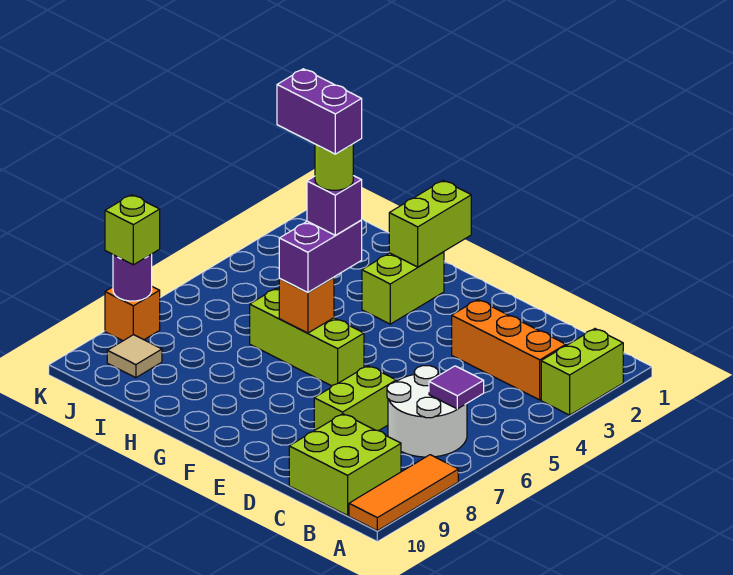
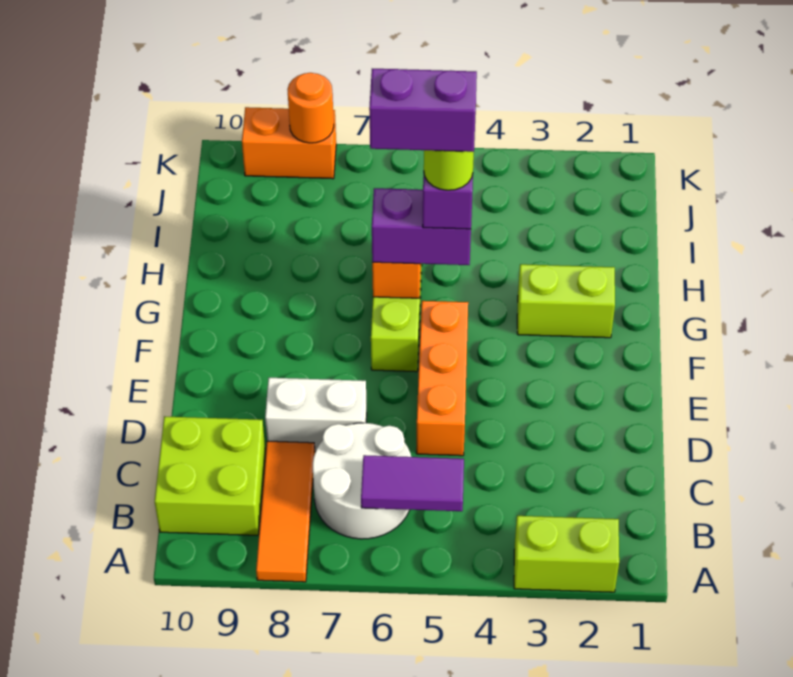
orange 1x3 tile [349,455,458,531] -> orange 1x3 tile turned to [256,441,315,582]
orange 1x3 brick [452,300,566,400] -> orange 1x3 brick moved to [416,301,468,456]
purple 1x1 tile [429,366,484,409] -> purple 1x2 tile [361,455,464,511]
lime 1x2 brick [314,366,396,431] -> white 1x2 brick [265,378,367,451]
lime 1x2 brick [389,181,471,267] -> none
purple 1x2 brick [277,69,362,154] -> purple 1x2 brick turned to [369,69,477,152]
tan 1x1 tile [107,335,162,378] -> none
orange 1x1 brick [105,287,160,341] -> orange 1x2 brick [242,107,336,179]
purple 1x1 round brick [113,254,152,301] -> orange 1x1 round brick [287,73,334,143]
lime 1x1 brick [105,195,160,265] -> none

